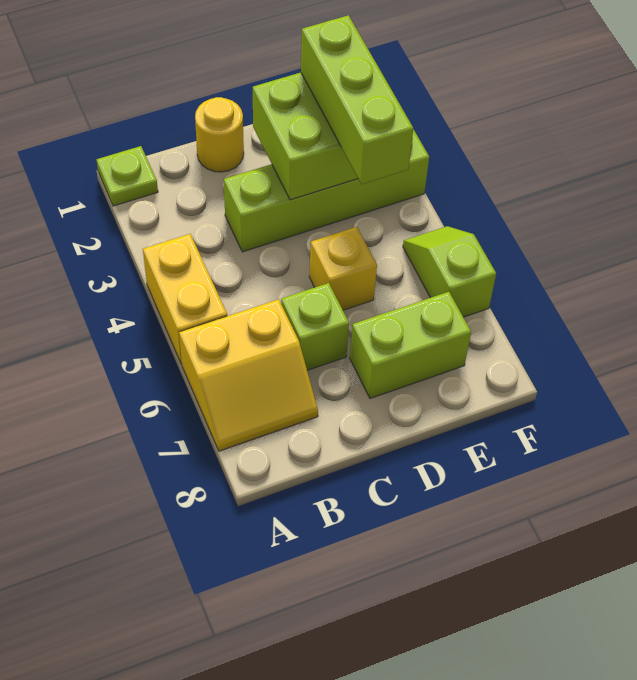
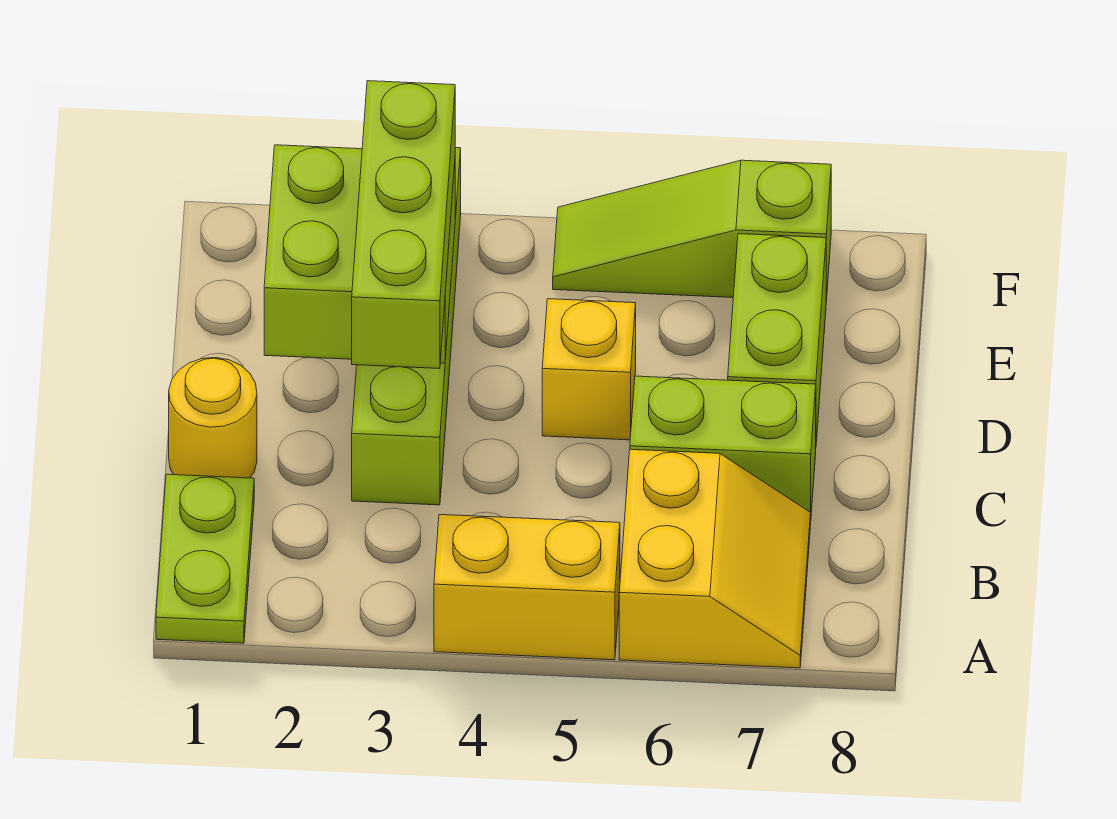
lime 1x1 plate [96,146,158,206] -> lime 1x2 plate [156,474,254,643]
lime 1x1 brick [281,283,349,370] -> lime 1x2 brick [630,376,816,513]
lime 1x3 brick [301,15,413,184] -> lime 1x3 brick turned to [352,81,455,369]
lime 1x2 slope [403,226,496,317] -> lime 1x3 slope [553,160,831,301]

